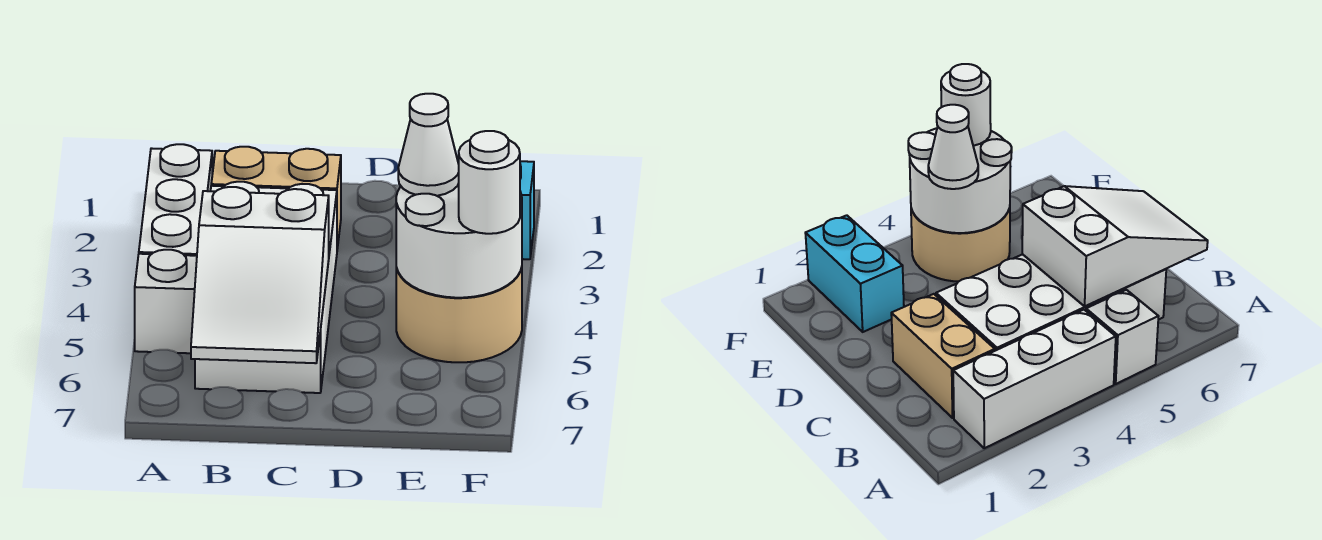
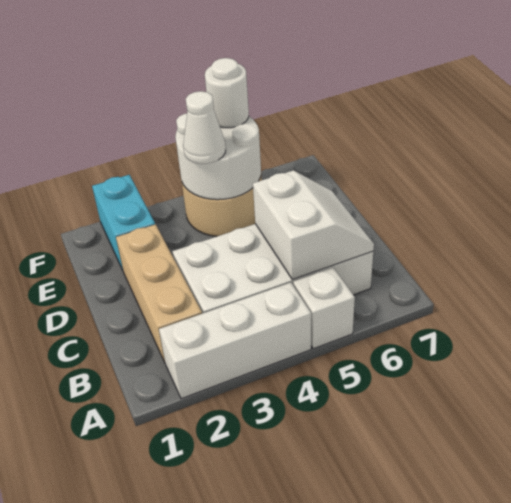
tan 1x2 brick [211,147,341,249] -> tan 1x3 brick [116,224,202,362]
white 2x3 slope [191,187,329,363] -> white 2x2 slope [253,170,374,280]

